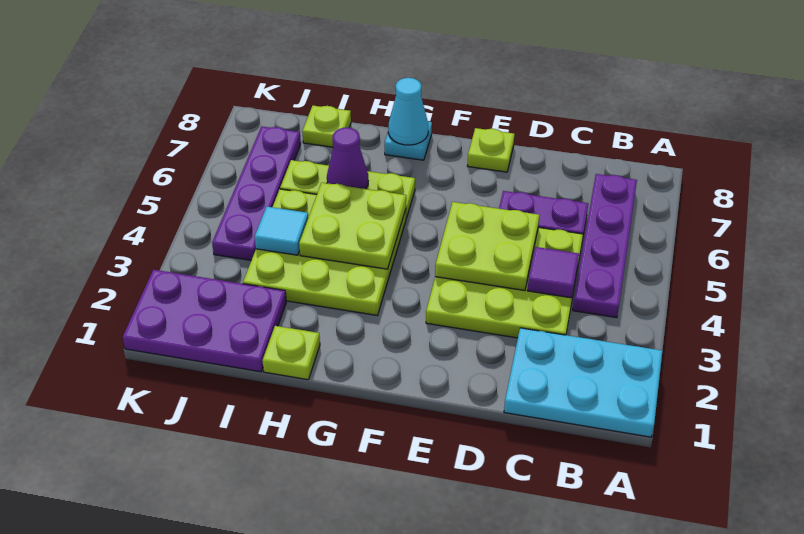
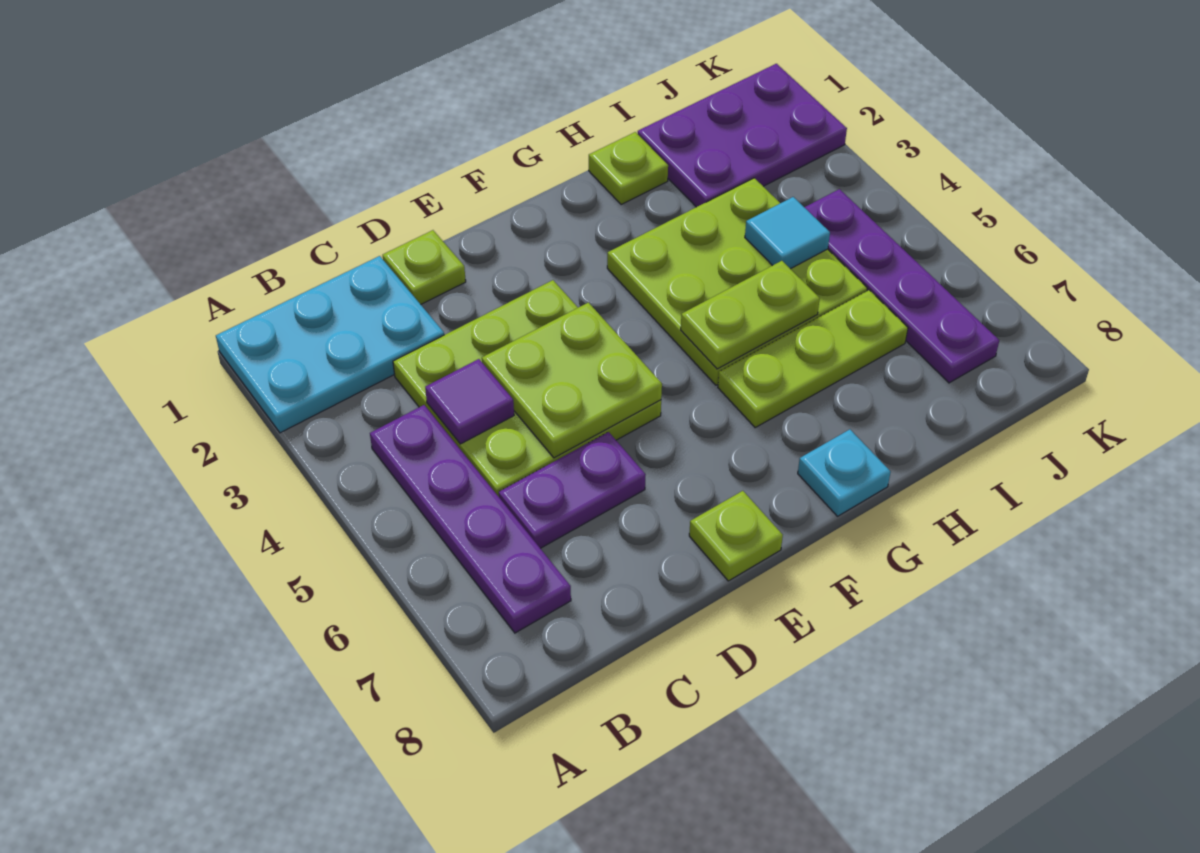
lime 2x2 plate [299,183,406,269] -> lime 1x2 plate [681,261,820,369]
cyan 1x1 cone [388,78,428,145] -> none
purple 1x1 cone [327,128,368,189] -> none
lime 1x1 plate [302,106,351,147] -> lime 1x1 plate moved to [383,230,466,304]

